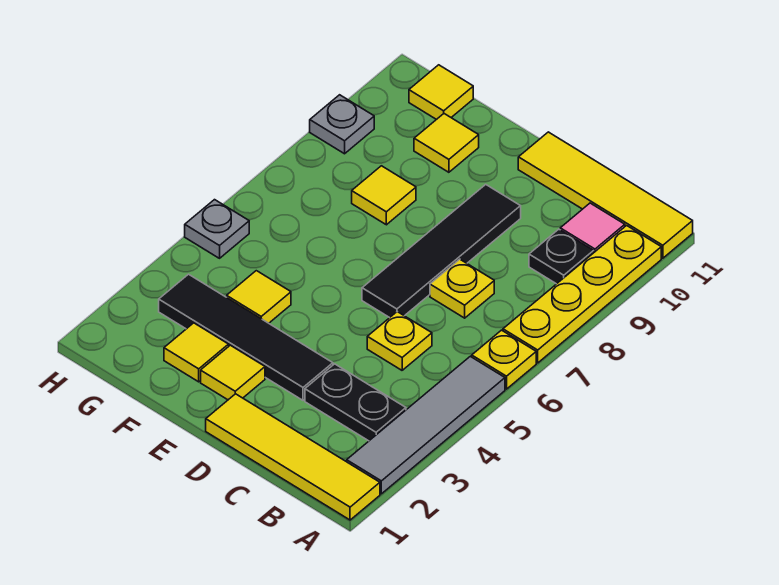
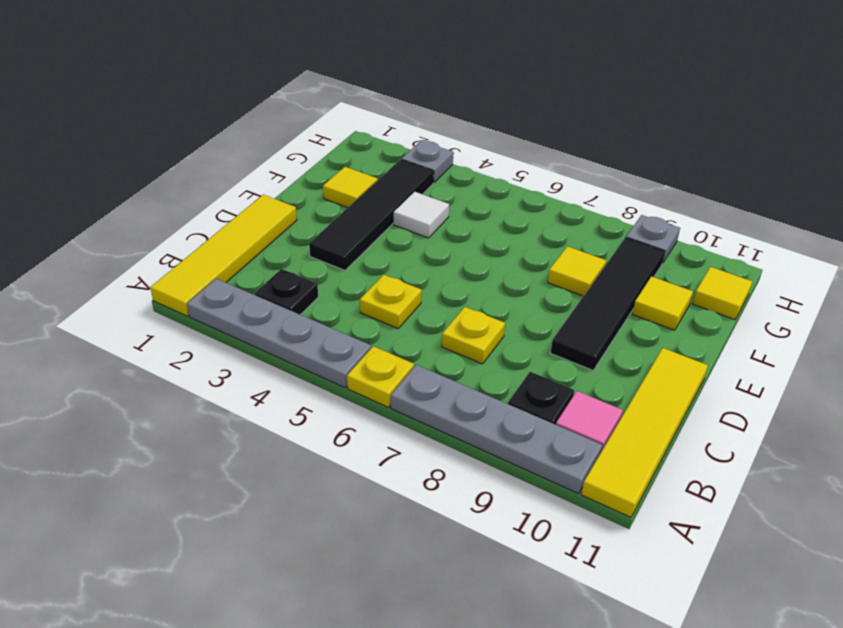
grey 1x4 tile [347,356,505,494] -> grey 1x4 plate [187,279,371,388]
yellow 1x4 plate [503,226,661,363] -> grey 1x4 plate [391,365,602,494]
black 1x2 plate [305,364,406,441] -> black 1x1 plate [255,269,318,315]
black 1x4 tile [362,184,521,318] -> black 1x4 tile turned to [551,237,665,370]
yellow 1x1 tile [201,345,265,400] -> none
yellow 1x1 tile [227,271,291,323] -> white 1x1 tile [394,192,449,238]
grey 1x1 plate [185,200,249,258] -> grey 1x1 plate moved to [402,141,453,183]

